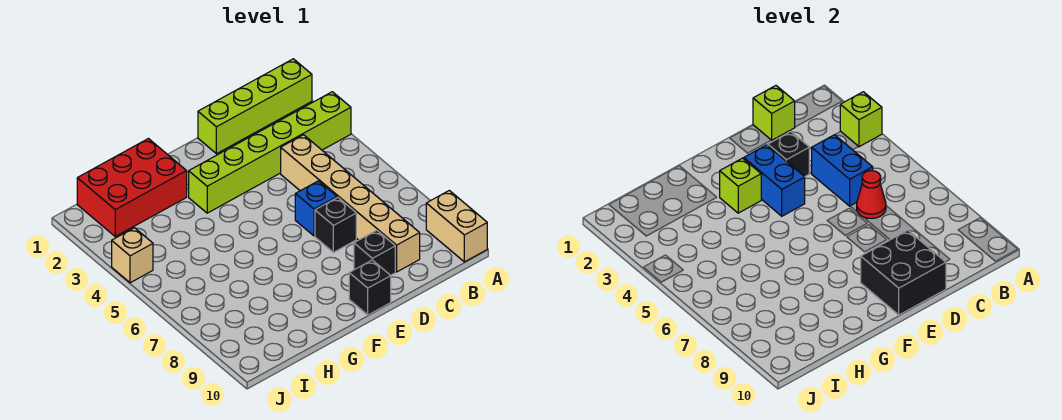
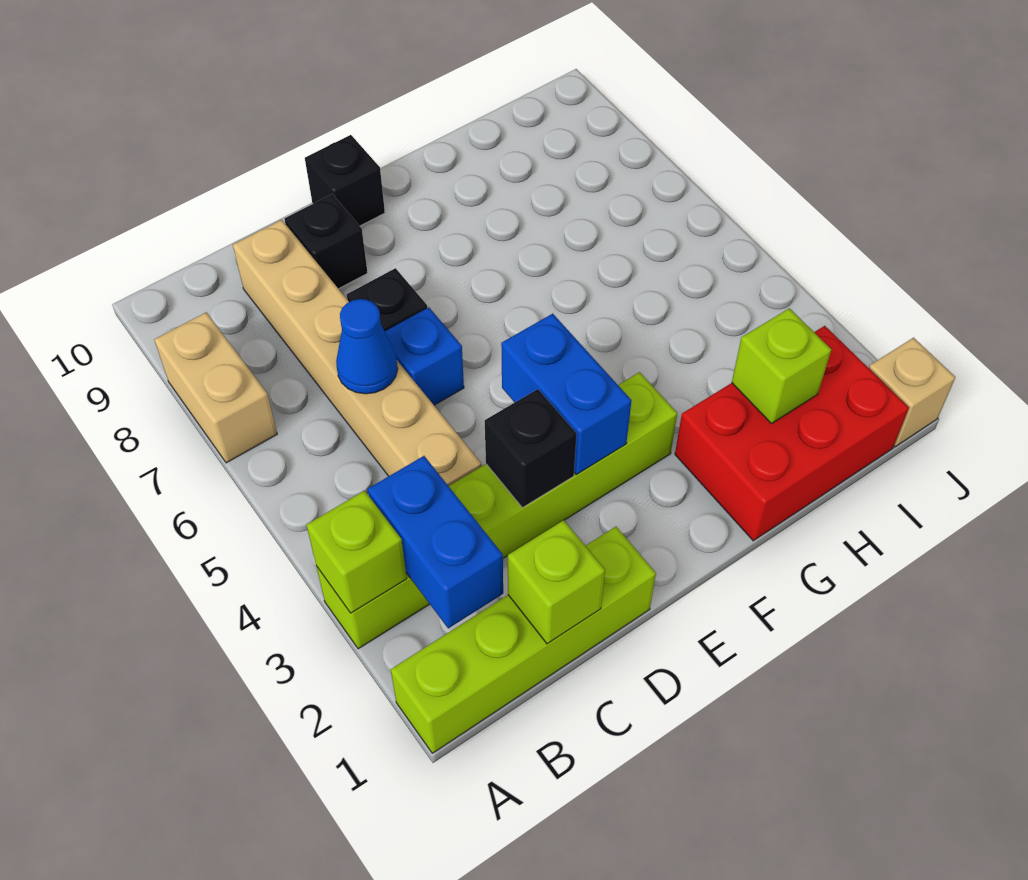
tan 1x2 brick [426,190,487,262] -> tan 1x2 brick moved to [154,312,277,463]
blue 1x2 brick [811,135,873,206] -> blue 1x2 brick moved to [368,456,503,628]
red 1x1 cone [857,171,886,218] -> blue 1x1 cone [336,299,398,394]
black 2x2 brick [861,230,946,315] -> none
lime 1x1 brick [720,158,761,213] -> lime 1x1 brick moved to [732,308,831,424]
tan 1x1 brick [112,228,153,283] -> tan 1x1 brick moved to [869,338,955,447]

